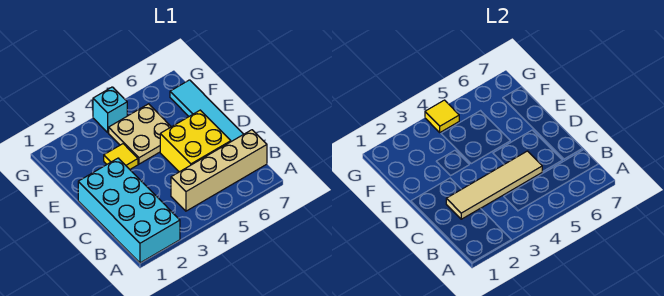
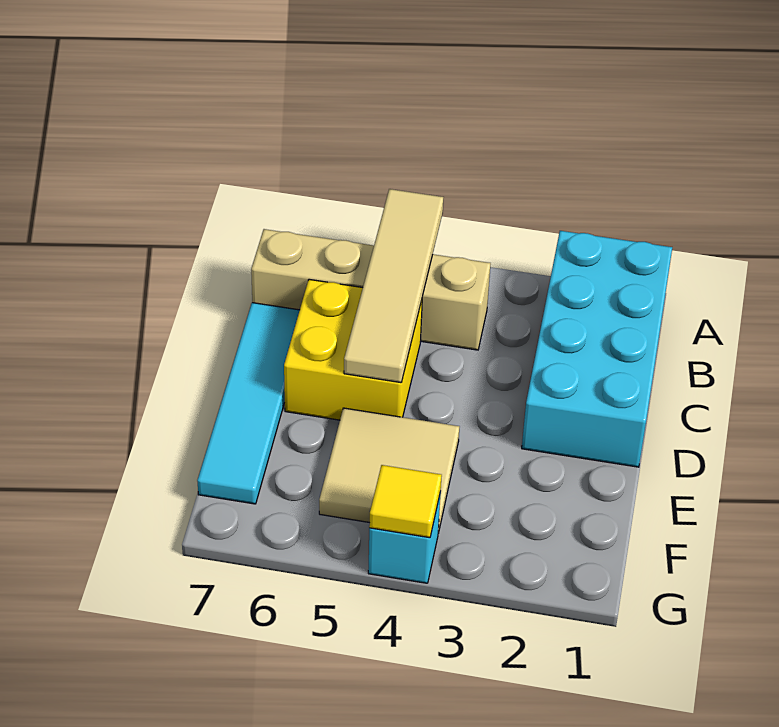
tan 1x4 tile [446,151,542,219] -> tan 1x4 tile turned to [344,189,443,383]
yellow 1x1 tile [104,144,138,169] -> none
tan 2x2 plate [109,104,171,164] -> tan 2x2 tile [319,408,459,533]

